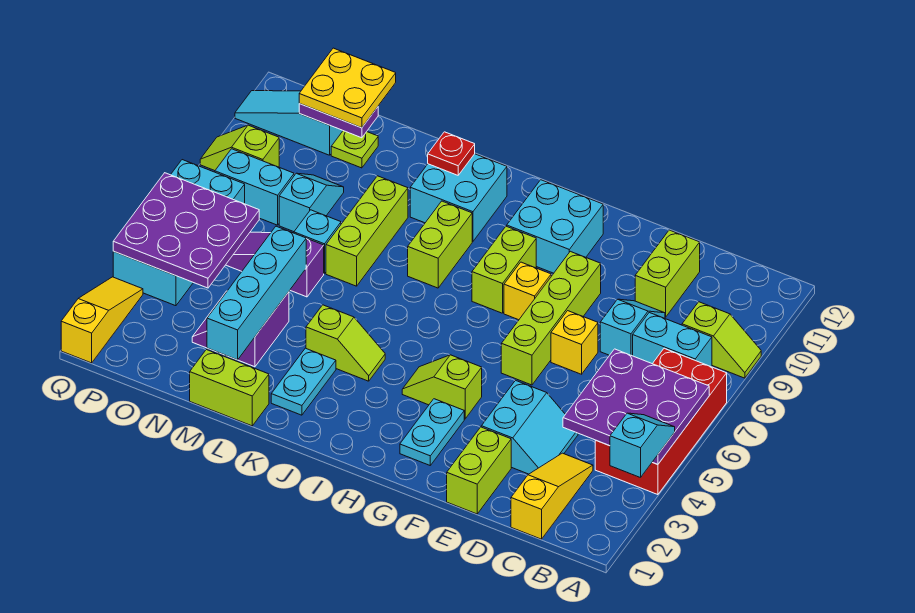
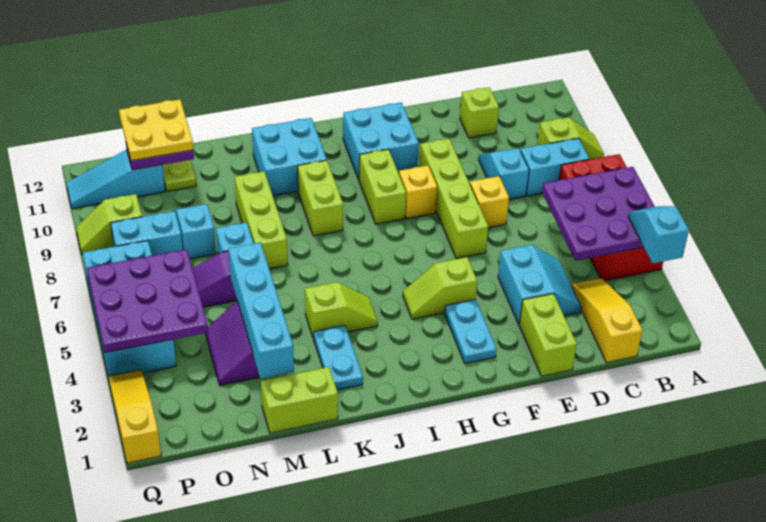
lime 1x2 brick [635,230,700,317] -> lime 1x1 brick [460,87,499,138]
red 1x1 plate [428,132,475,175] -> none

